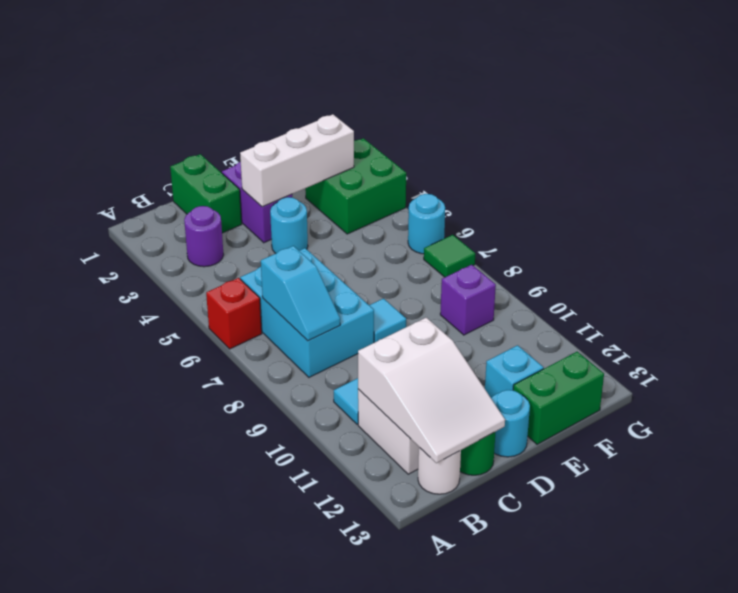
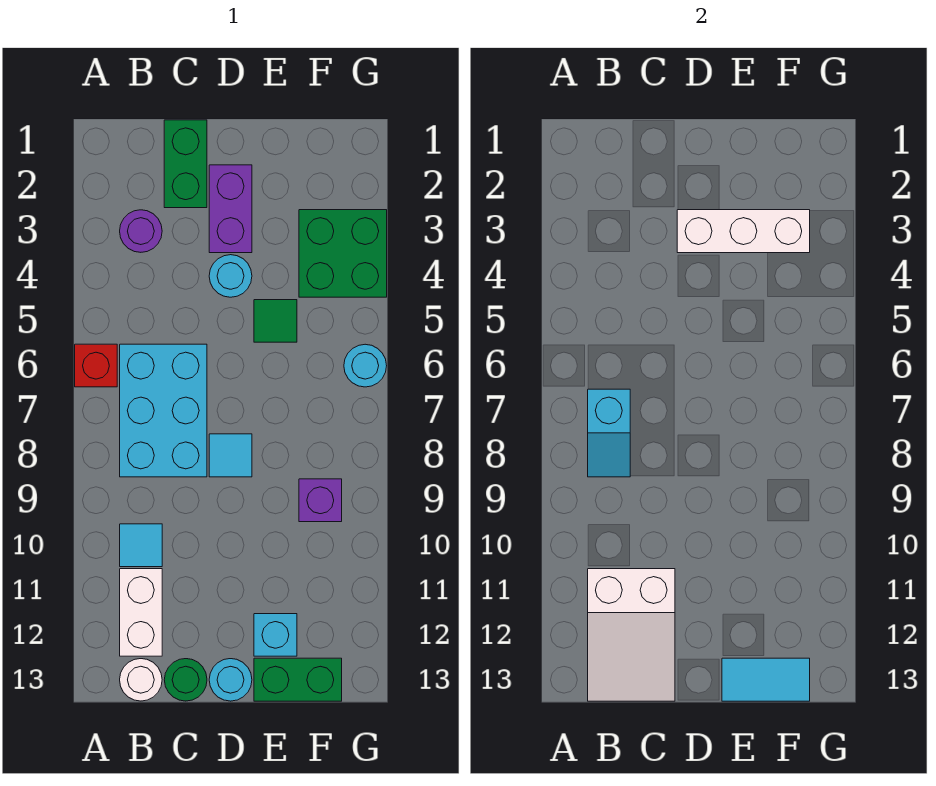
none -> cyan 1x2 tile [722,658,810,701]
green 1x1 tile [424,235,475,277] -> green 1x1 tile moved to [254,300,297,342]

